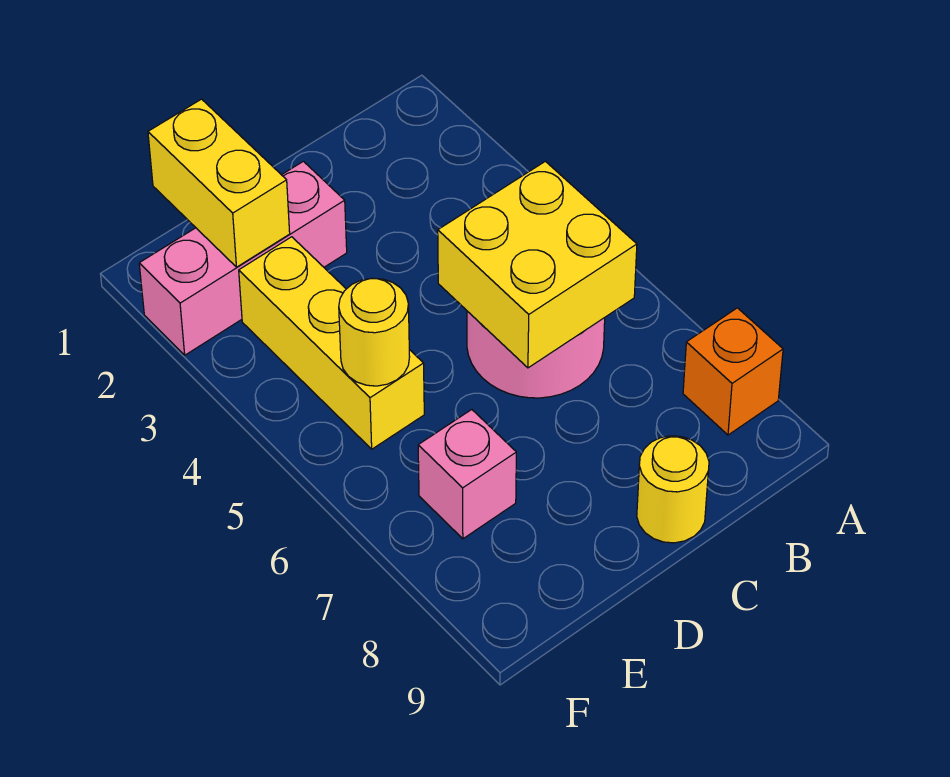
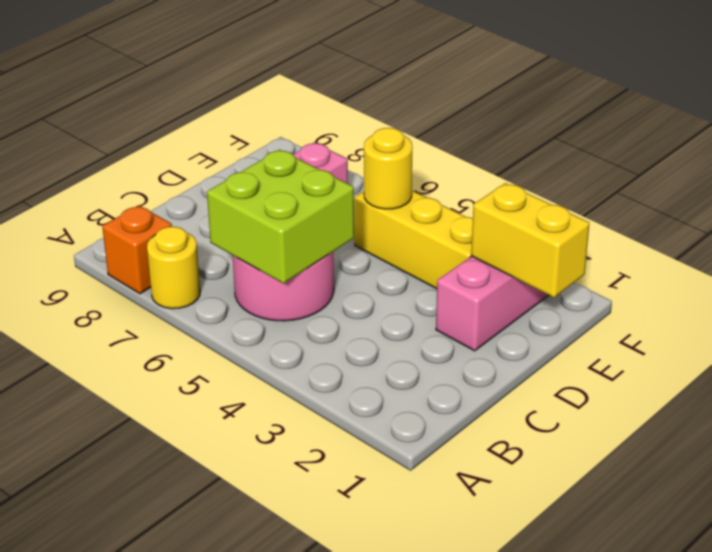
yellow 2x2 brick [438,161,637,368] -> lime 2x2 brick [207,150,354,283]
yellow 1x1 round brick [637,436,709,543] -> yellow 1x1 round brick moved to [147,227,200,309]

